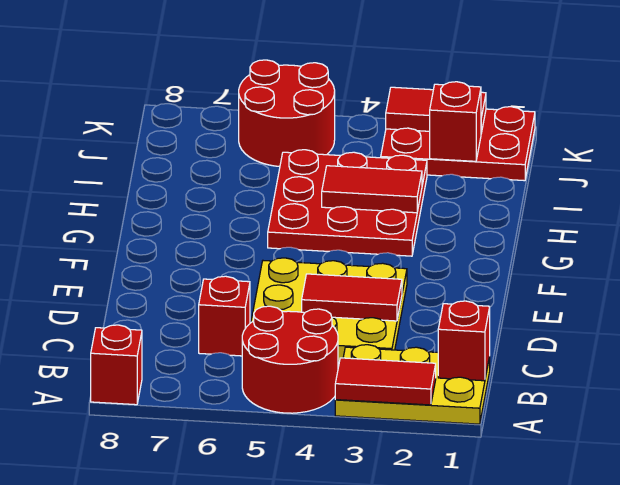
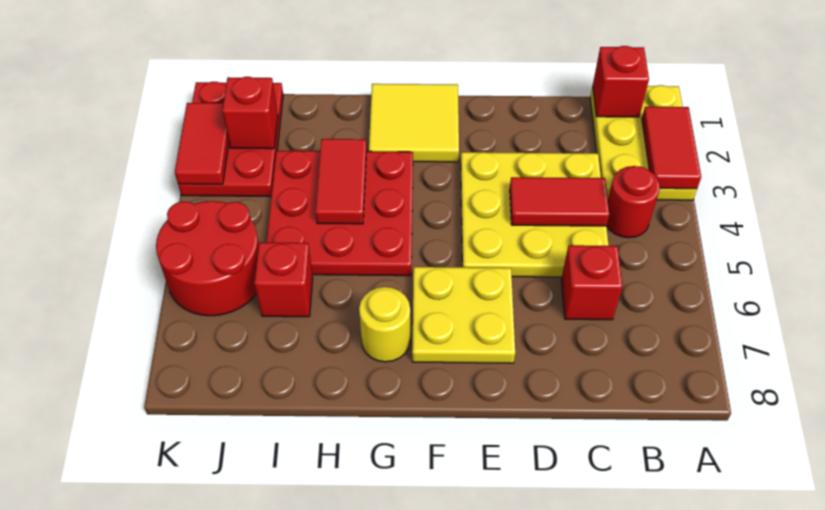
red 2x2 round brick [242,306,338,413] -> red 1x1 round brick [607,166,660,238]
red 1x1 brick [91,325,142,405] -> red 1x1 brick moved to [254,242,313,317]
red 1x2 tile [302,274,402,321] -> red 1x2 tile turned to [510,177,609,226]
none -> yellow 2x2 plate [412,267,515,363]
none -> yellow 2x2 tile [369,84,459,162]
none -> yellow 1x1 round brick [359,287,410,362]

